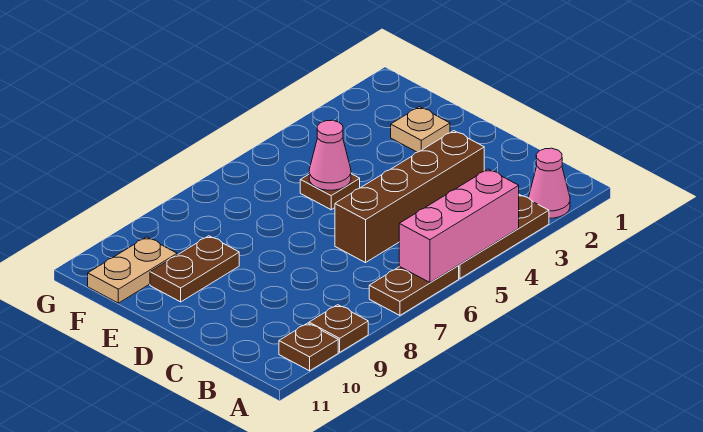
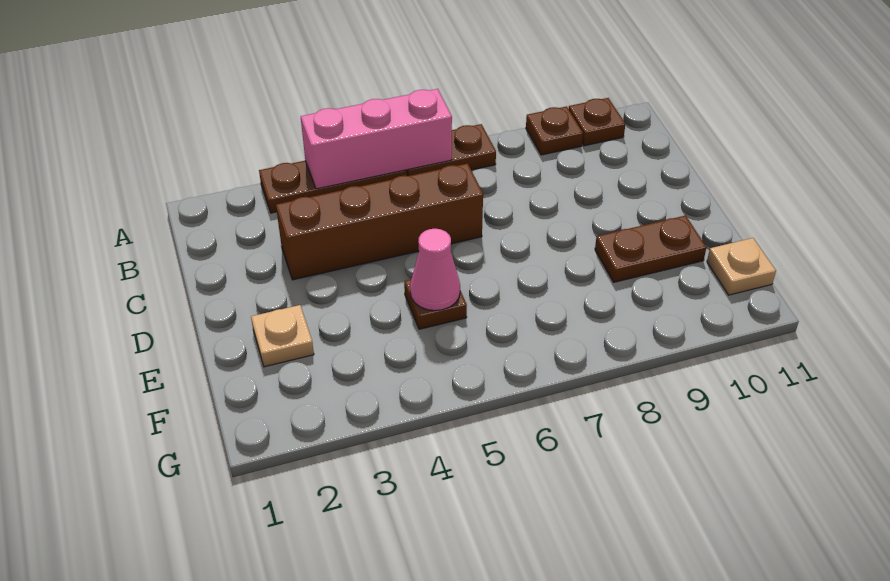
pink 1x1 cone [529,148,570,218] -> none
tan 1x2 plate [88,237,177,303] -> tan 1x1 plate [707,238,776,295]

